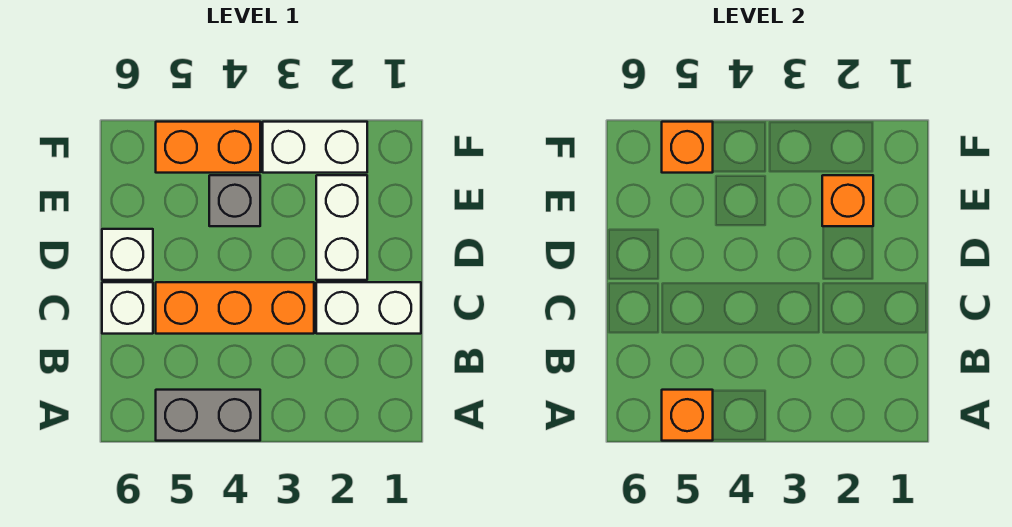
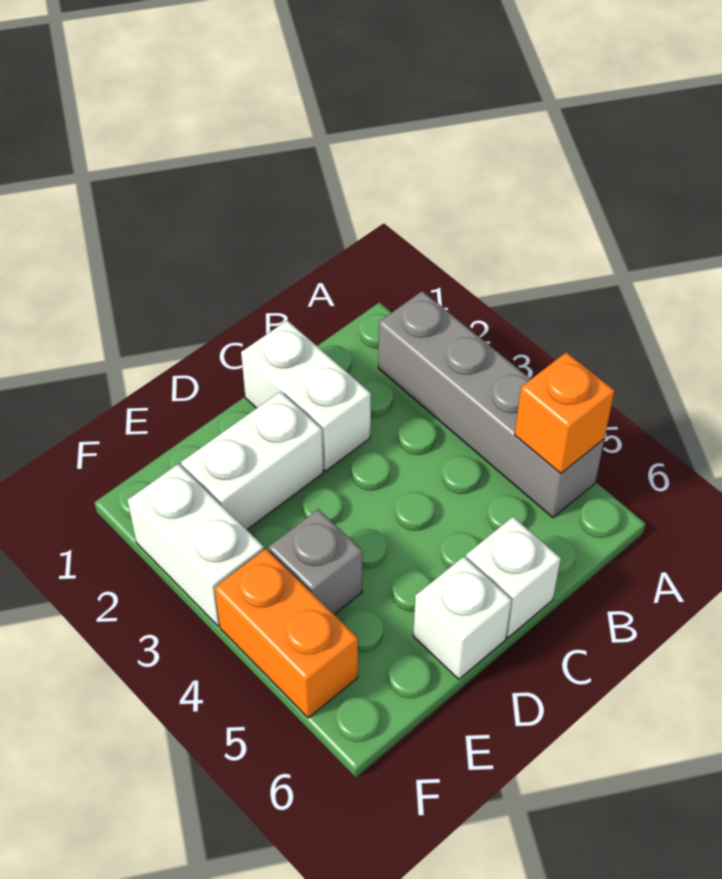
grey 1x2 brick [156,390,260,441] -> grey 1x4 brick [378,291,604,518]
orange 1x3 brick [156,282,314,334] -> none
orange 1x1 brick [822,175,873,226] -> none
orange 1x1 brick [662,122,713,173] -> none

